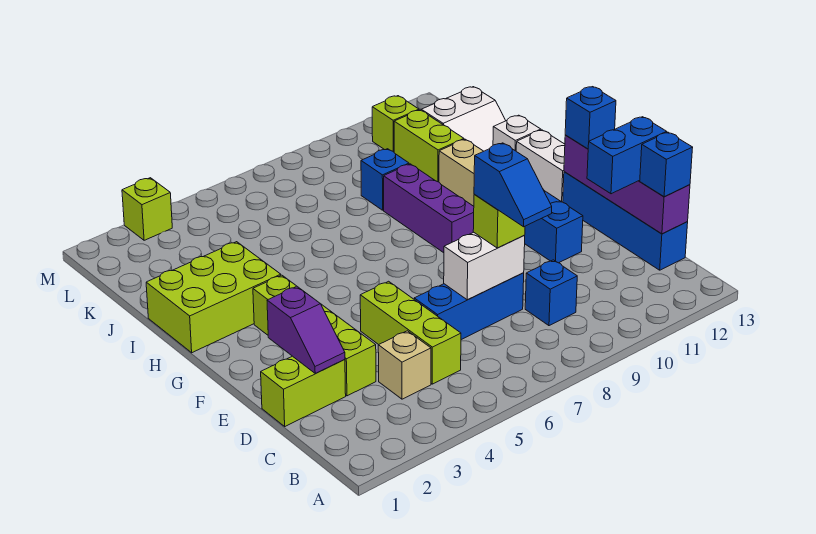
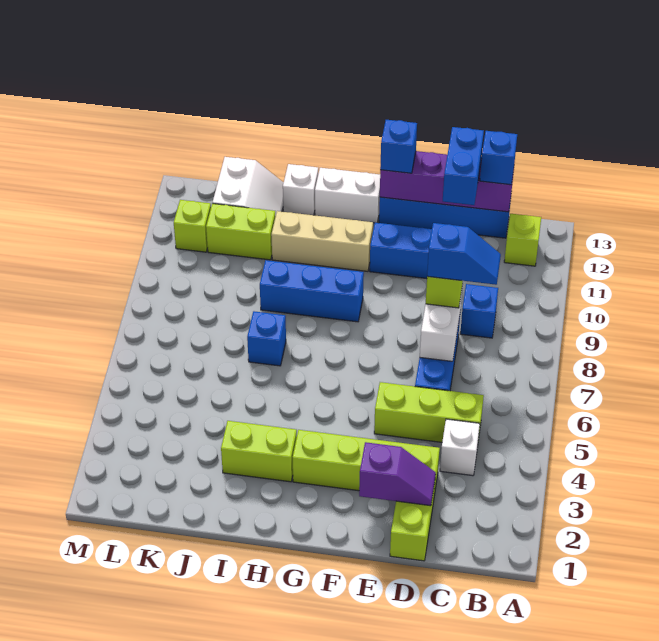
tan 1x1 brick [378,331,431,399] -> white 1x1 brick [440,419,480,476]
purple 1x3 brick [384,164,474,253] -> blue 1x3 brick [260,260,364,322]
lime 2x3 brick [146,242,281,353] -> lime 1x2 brick [221,421,297,482]
blue 1x1 brick [361,149,409,210] -> blue 1x1 brick moved to [247,311,286,366]
lime 1x1 brick [122,178,172,240] -> lime 1x1 brick moved to [504,214,541,266]

